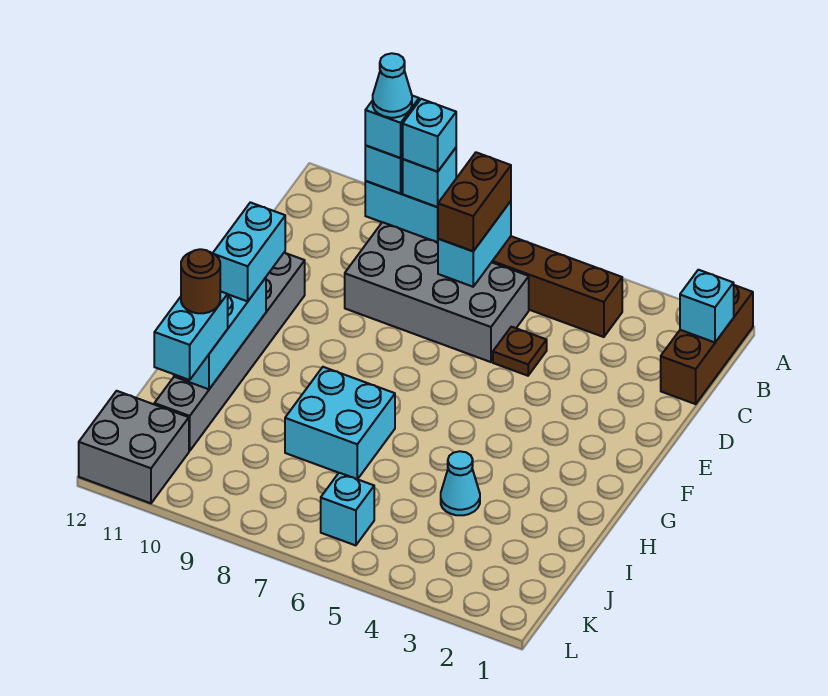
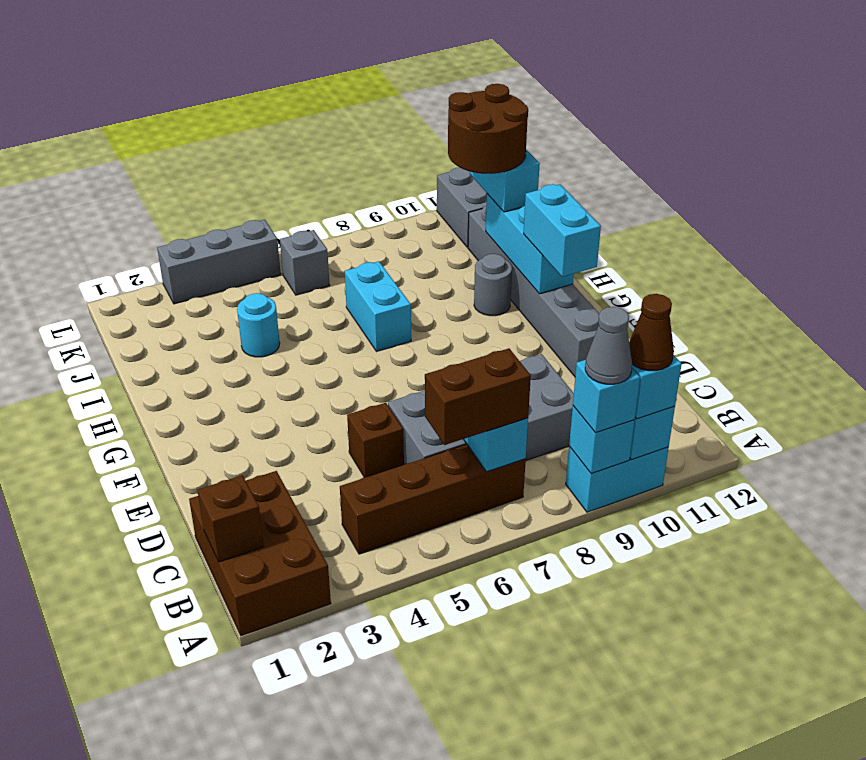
brown 1x3 brick [661,285,753,404] -> brown 2x3 brick [189,471,331,636]
none -> grey 1x1 cone [585,307,632,384]
cyan 1x1 cone [373,53,412,118] -> brown 1x1 cone [629,294,674,371]
cyan 1x1 brick [680,270,734,342] -> brown 1x1 brick [198,475,264,562]
brown 1x2 brick [438,152,511,251] -> brown 1x2 brick turned to [425,348,531,445]
brown 1x1 plate [493,327,547,376] -> brown 1x1 brick [347,403,404,477]
cyan 2x2 brick [285,367,395,479] -> cyan 1x2 brick [345,261,411,352]
none -> grey 1x1 round brick [474,254,512,316]
cyan 1x1 cone [441,451,480,515] -> cyan 1x1 round brick [237,293,280,357]
brown 1x1 round brick [181,249,220,313] -> brown 2x2 round brick [448,84,528,174]
cyan 1x1 brick [321,473,374,545] -> grey 1x1 brick [280,230,330,295]
none -> grey 1x3 brick [157,220,281,304]

